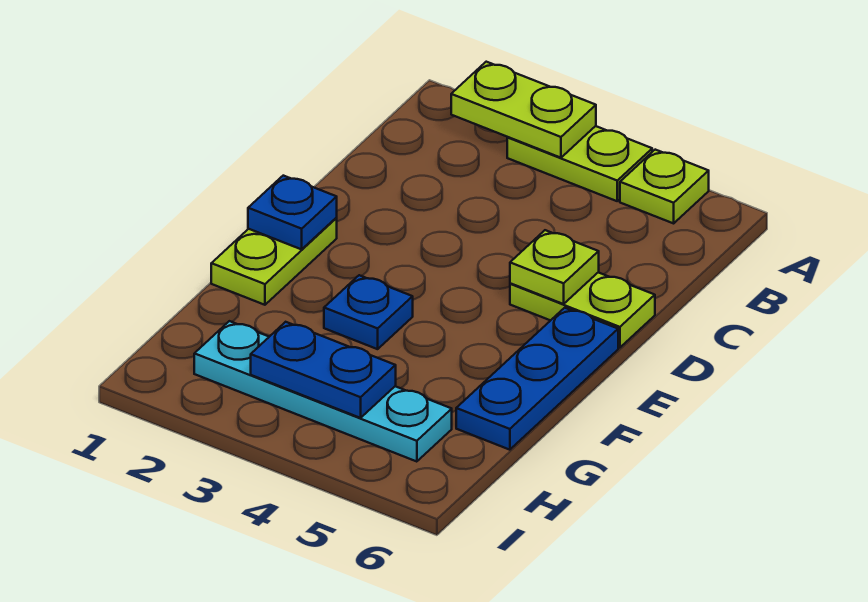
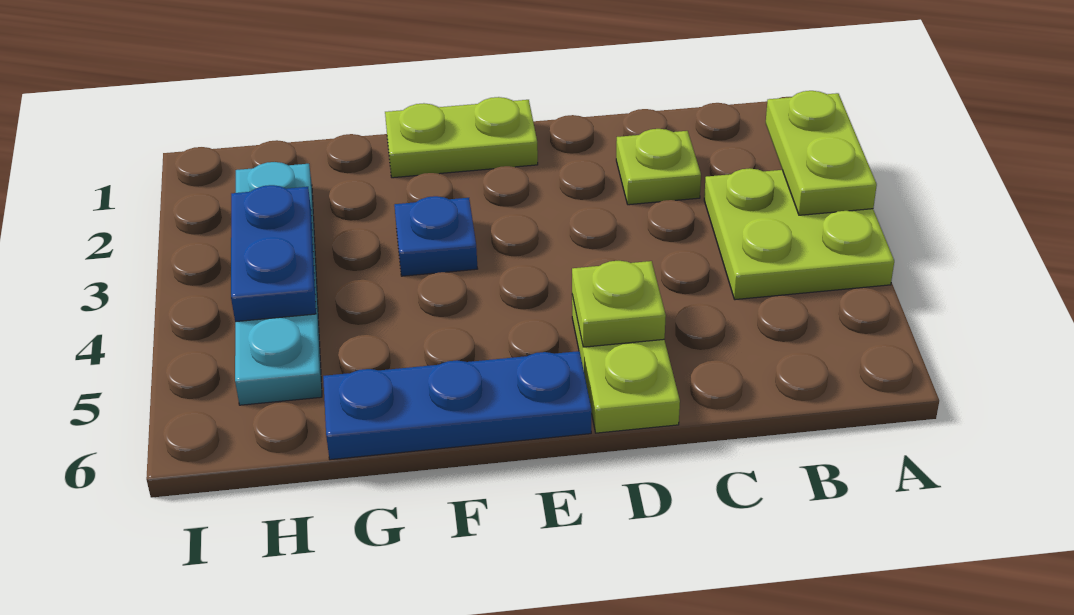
lime 1x2 plate [507,126,652,201] -> lime 2x2 plate [704,168,894,300]
lime 1x1 plate [620,150,709,223] -> lime 1x1 plate moved to [616,129,701,205]
blue 1x1 plate [248,176,337,249] -> none

